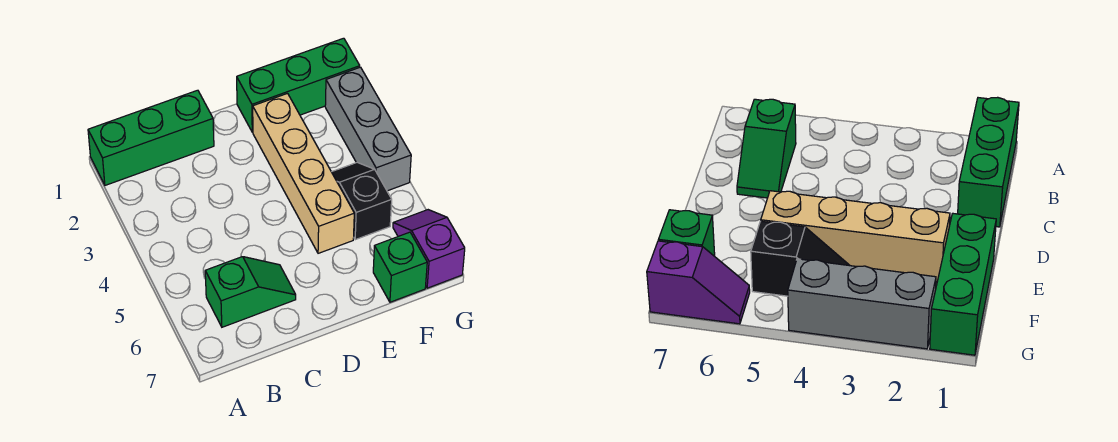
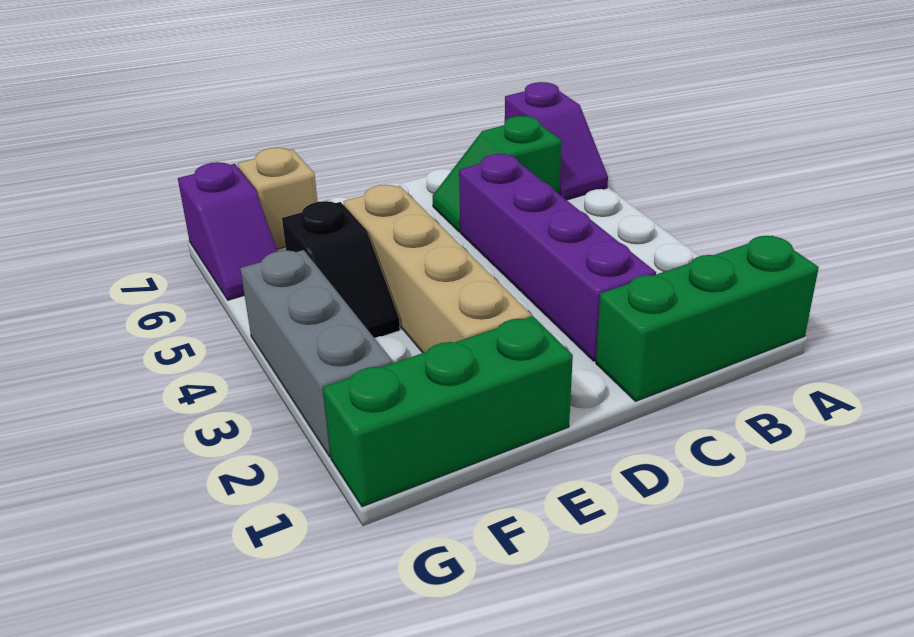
none -> purple 1x2 slope [505,82,608,200]
none -> purple 1x4 brick [459,154,656,361]
green 1x1 brick [373,232,427,302] -> tan 1x1 brick [238,148,318,249]

